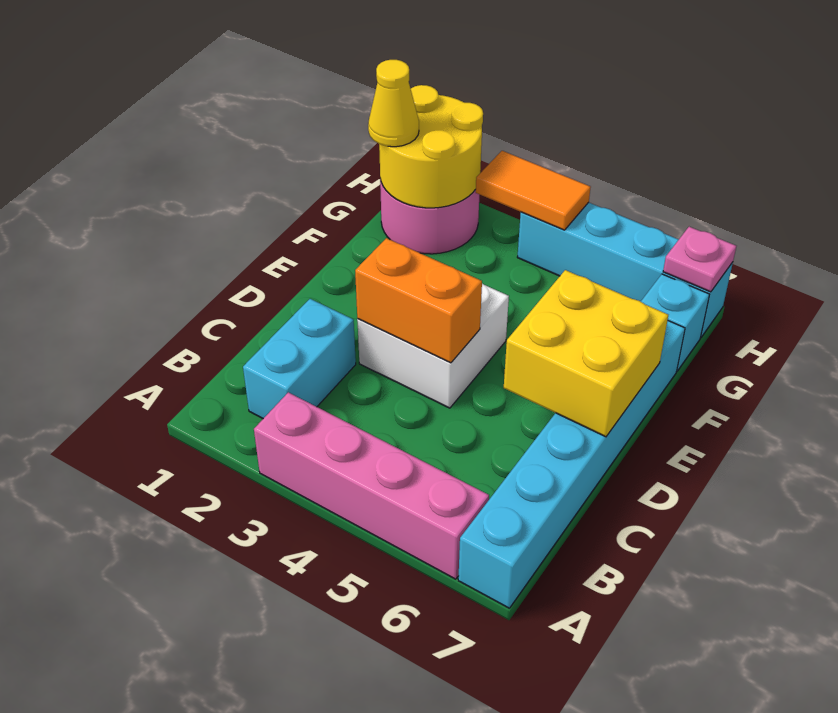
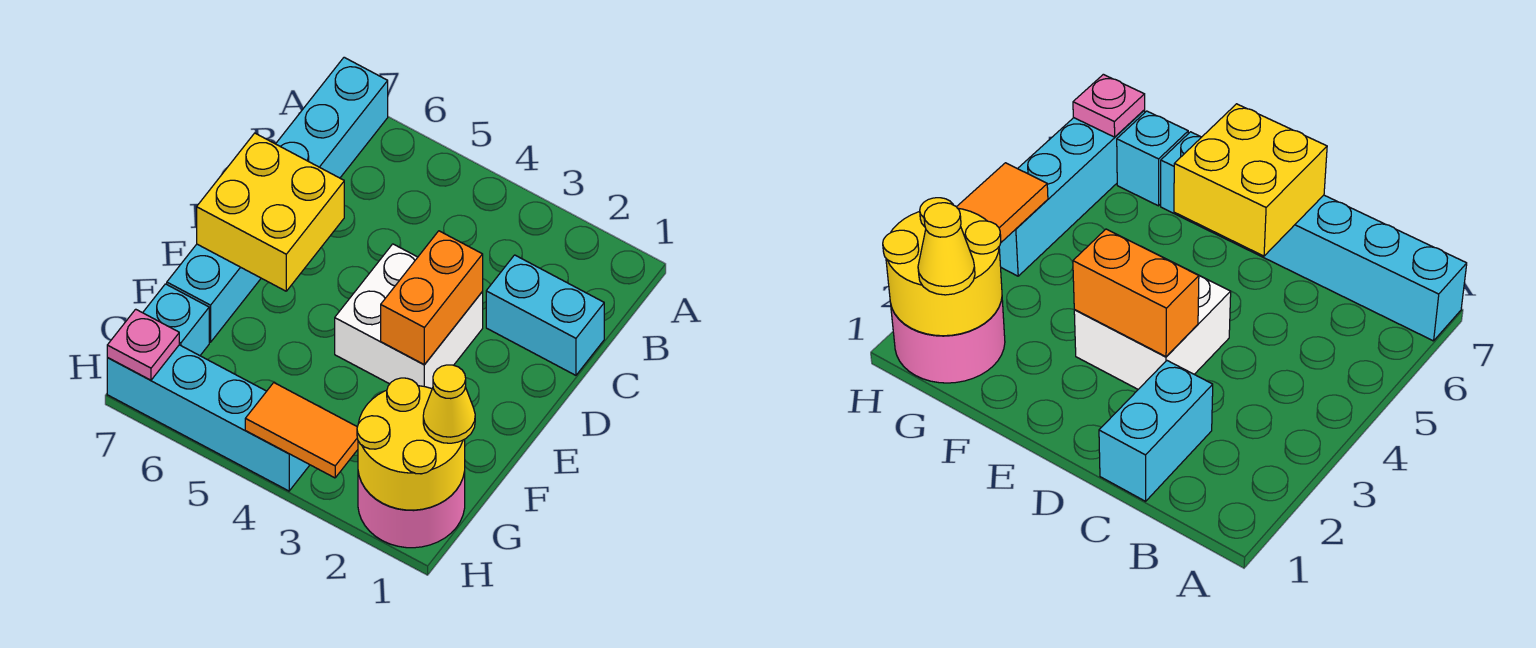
pink 1x4 brick [254,392,489,579] -> none
cyan 1x2 brick [243,299,356,419] -> cyan 1x2 brick turned to [486,255,604,375]
orange 1x2 brick [355,238,482,363] -> orange 1x2 brick turned to [381,231,483,365]

